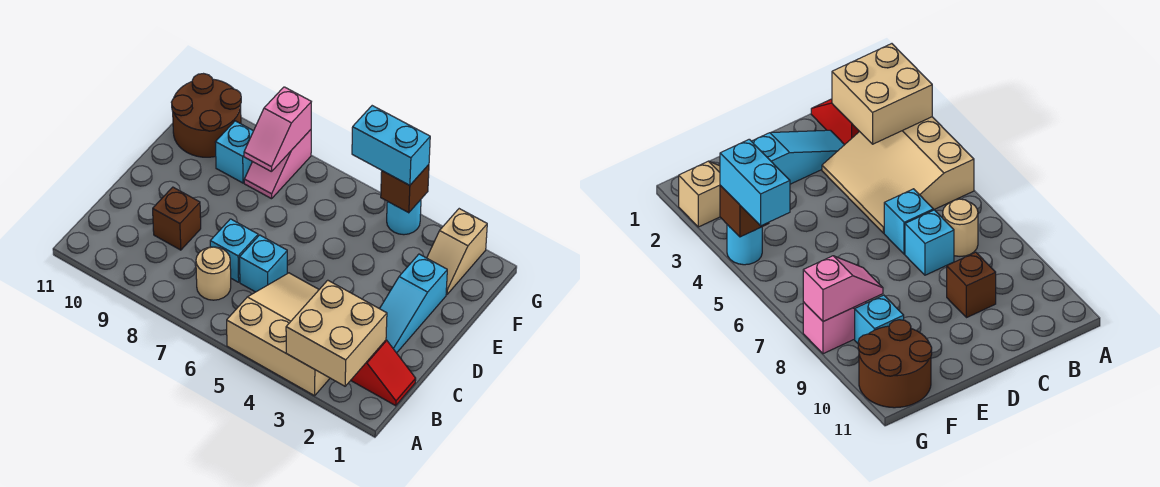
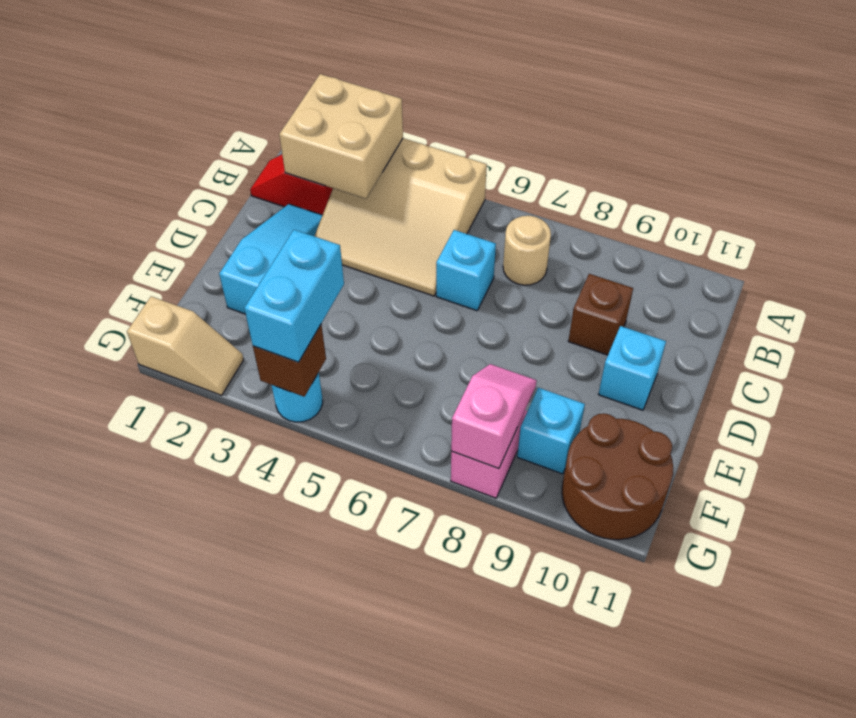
cyan 1x1 brick [210,219,258,282] -> cyan 1x1 brick moved to [598,326,666,410]
tan 1x2 slope [427,209,487,295] -> tan 1x2 slope turned to [127,296,244,395]
cyan 1x2 brick [352,106,430,185] -> cyan 1x2 brick turned to [244,230,344,362]

